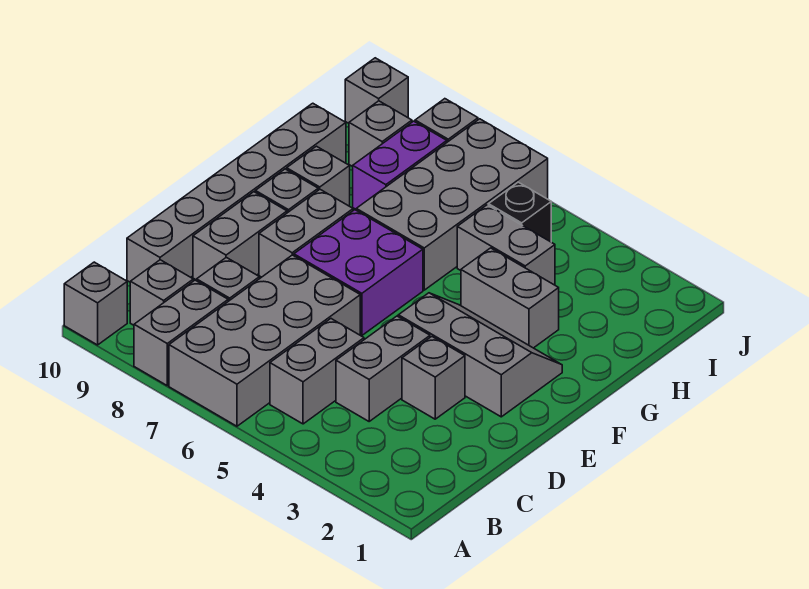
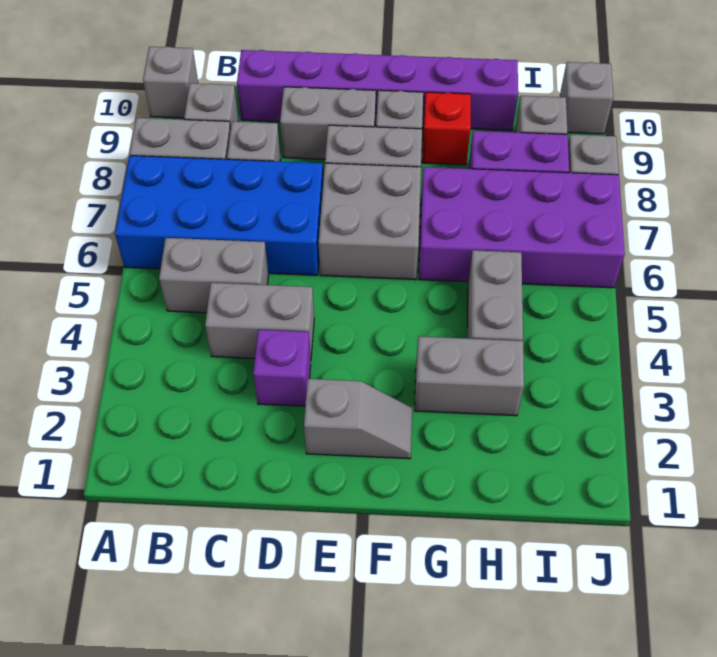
grey 2x4 brick [169,255,360,426] -> blue 2x4 brick [115,156,323,275]
grey 1x6 brick [127,103,346,282] -> purple 1x6 brick [237,50,518,131]
grey 1x1 brick [402,337,465,419] -> purple 1x1 brick [253,330,311,406]
grey 2x3 slope [398,293,562,417] -> grey 1x2 slope [304,379,412,459]
purple 2x2 brick [294,210,423,335] -> grey 2x2 brick [319,163,421,280]
grey 1x2 brick [461,248,559,348] -> grey 1x2 brick turned to [415,336,524,416]
grey 2x4 brick [356,119,548,290] -> purple 2x4 brick [419,167,625,288]
grey 1x1 brick [287,146,350,206] -> red 1x1 brick [422,92,471,165]
black 1x1 brick [488,182,551,242] -> none

